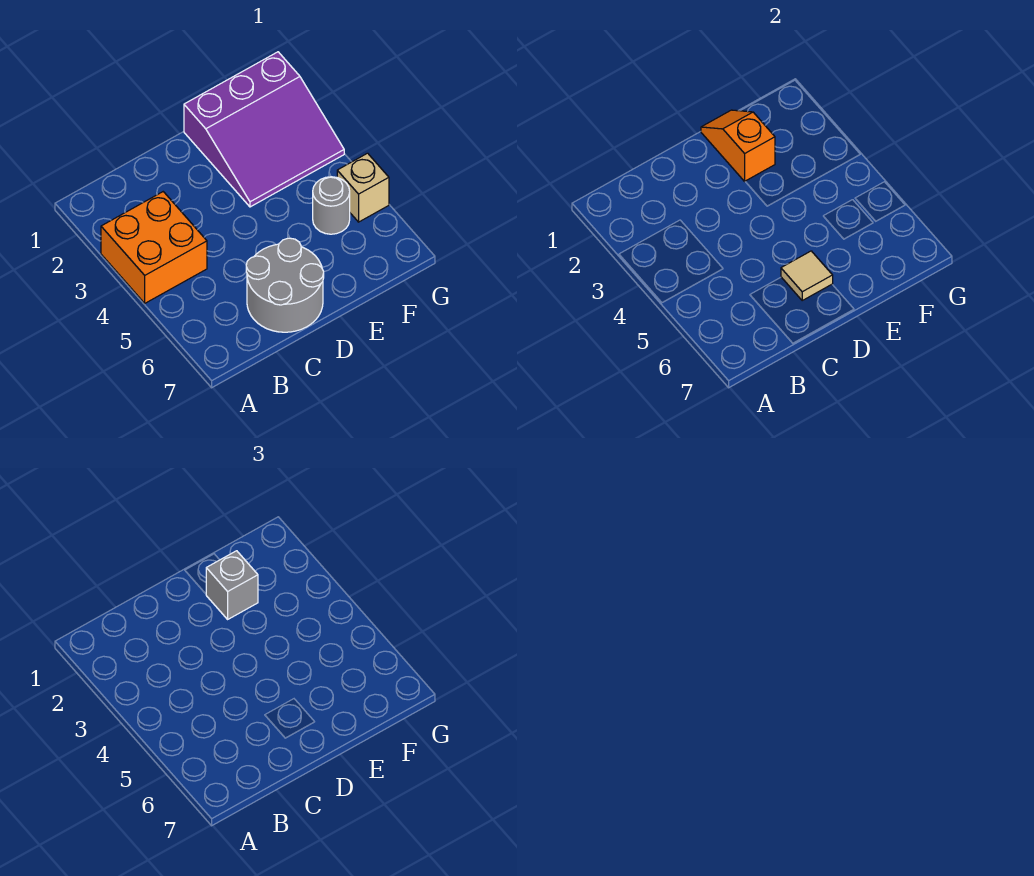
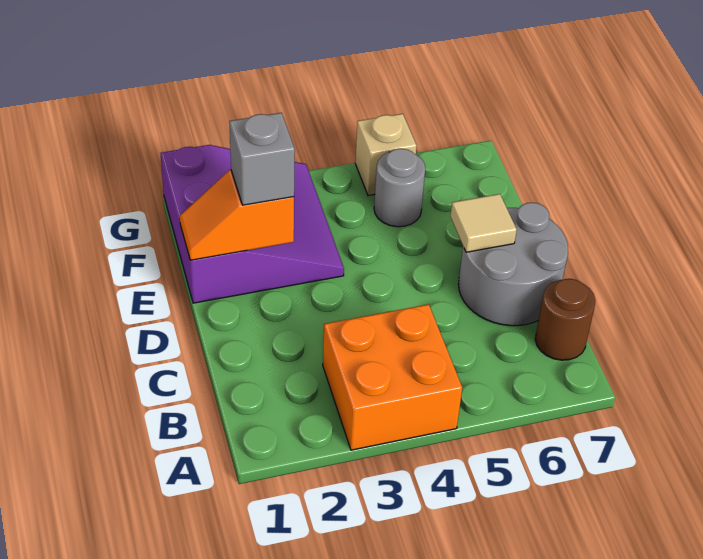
none -> brown 1x1 round brick [535,279,596,360]

